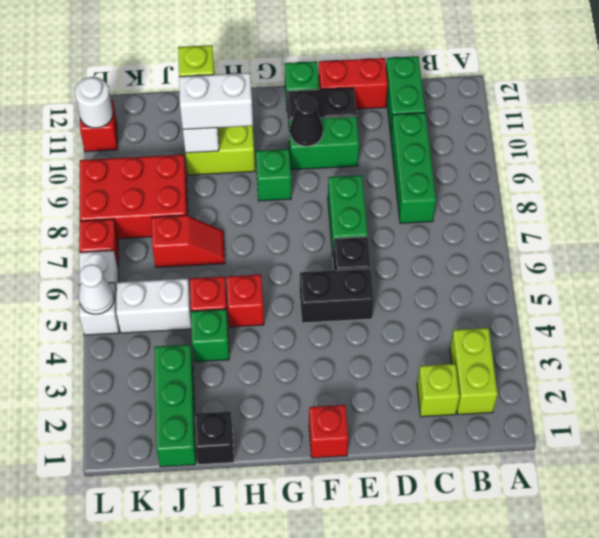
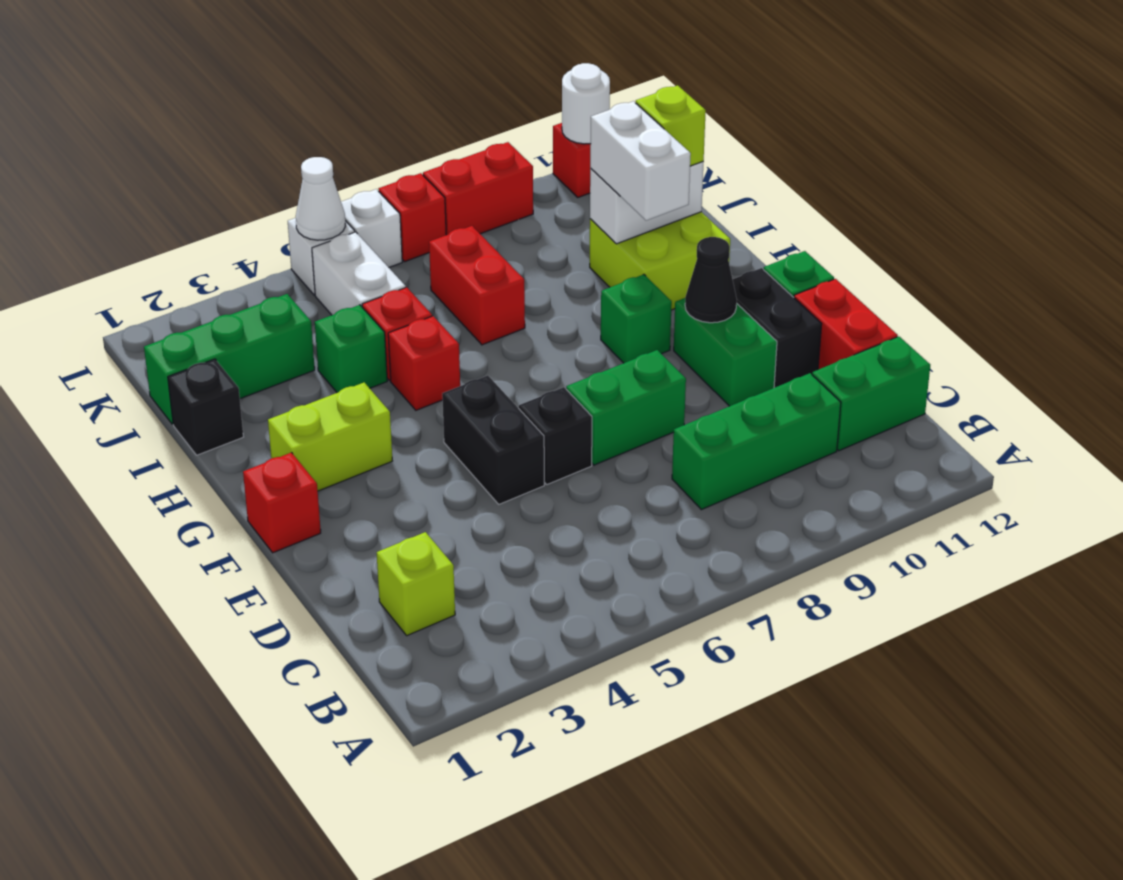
lime 1x2 brick [450,328,498,414] -> lime 1x2 brick moved to [268,383,392,491]
red 1x2 slope [152,215,225,267] -> red 1x2 brick [429,226,525,345]
red 2x3 brick [80,155,188,239] -> red 1x2 brick [423,142,533,235]

